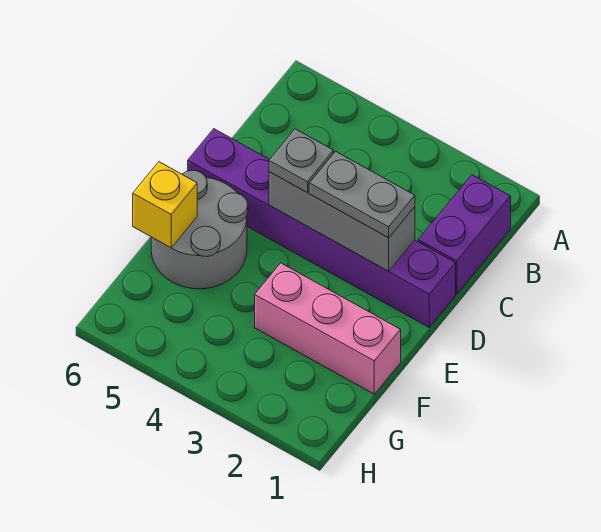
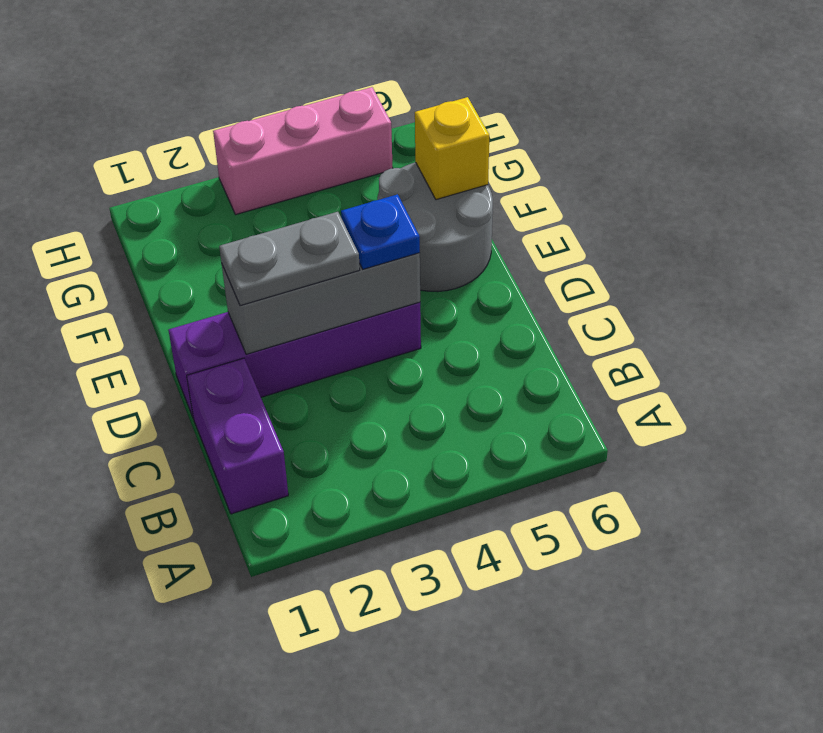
purple 1x6 brick [188,129,456,327] -> purple 1x4 brick [169,302,421,416]
grey 1x1 plate [269,129,334,193] -> blue 1x1 plate [341,194,420,269]
pink 1x3 brick [255,263,401,394] -> pink 1x3 brick moved to [213,87,393,215]

